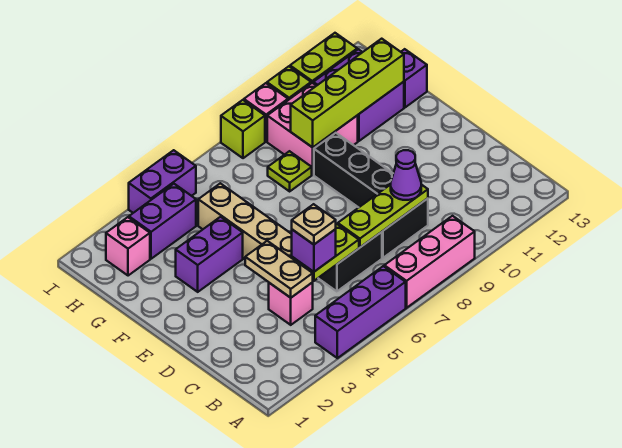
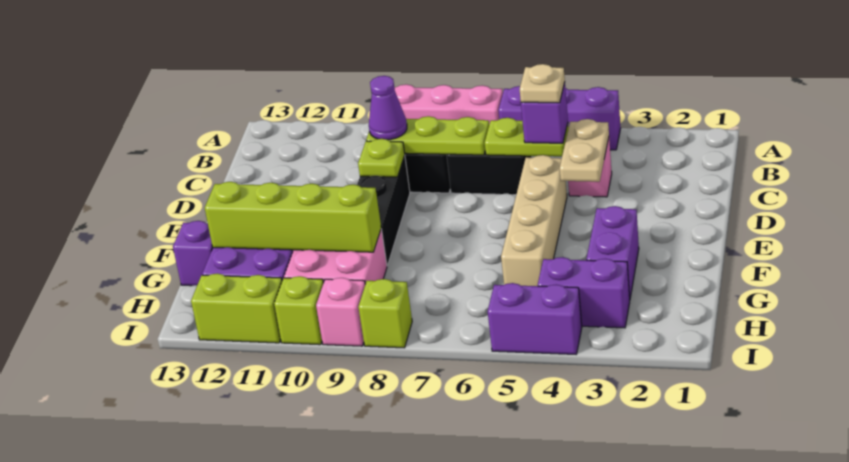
purple 1x2 brick [176,217,243,292] -> purple 1x2 brick turned to [586,206,639,298]
lime 1x1 plate [268,151,312,191] -> lime 1x1 plate moved to [358,139,405,177]
pink 1x1 brick [106,217,150,276] -> none

